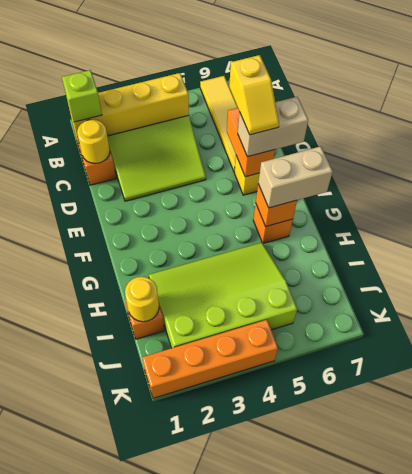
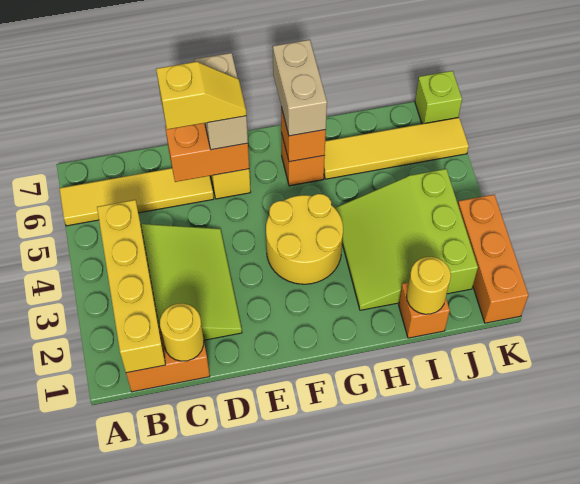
lime 1x1 brick [62,70,102,122] -> lime 1x1 brick moved to [415,71,462,124]
none -> yellow 2x2 round brick [266,194,343,284]
lime 3x4 slope [149,243,297,348] -> lime 3x3 slope [335,169,478,310]
none -> yellow 1x4 tile [324,117,469,179]
orange 1x4 brick [142,320,278,398] -> orange 1x3 brick [458,195,529,323]

